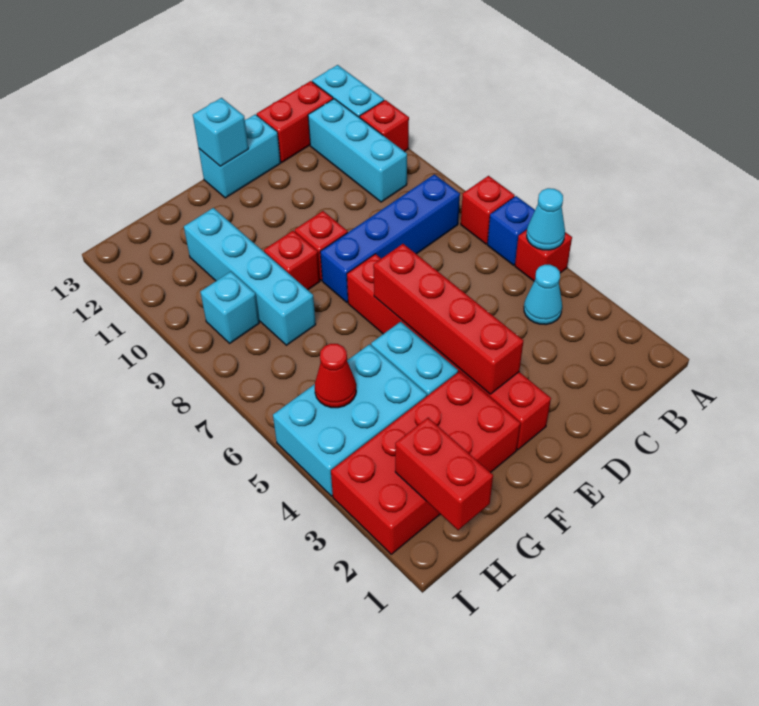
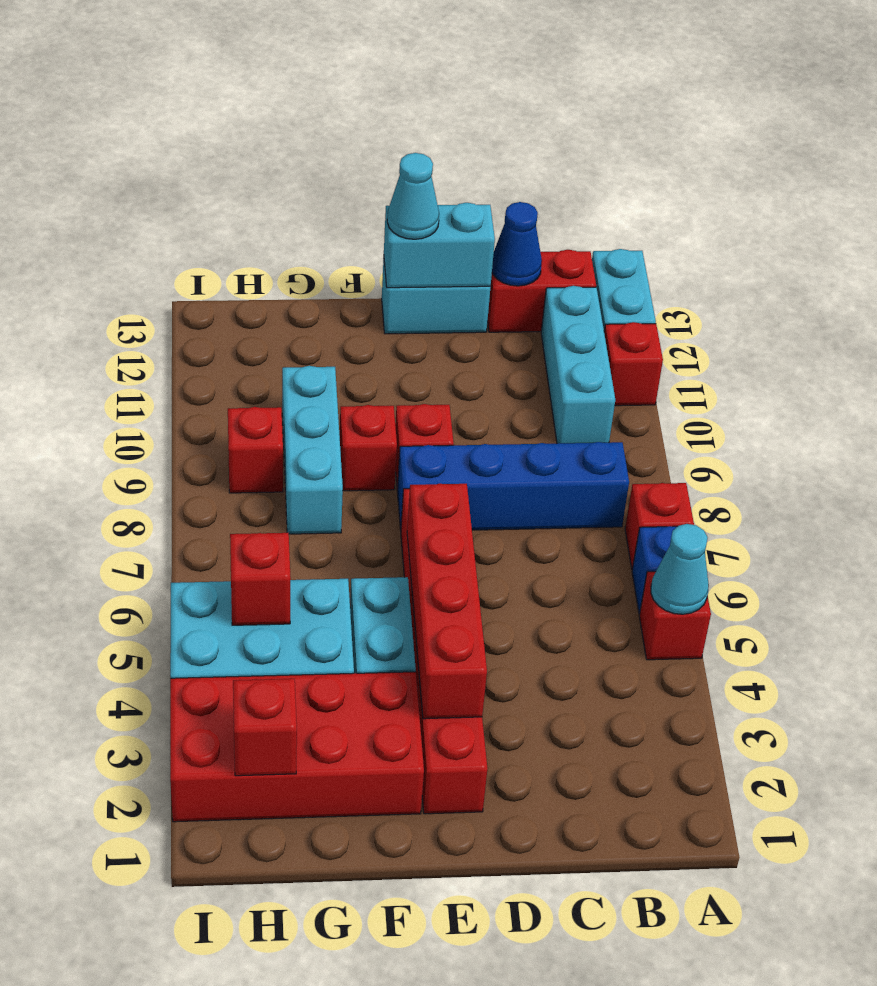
cyan 1x1 cone [524,265,562,325] -> cyan 1x1 cone moved to [387,153,439,239]
none -> blue 1x1 cone [492,202,542,286]
cyan 1x1 brick [193,98,248,166] -> cyan 1x2 brick [384,203,495,288]
cyan 1x4 brick [184,208,316,345] -> cyan 1x3 brick [282,366,343,534]
red 1x2 brick [395,418,493,530] -> red 1x1 brick [233,679,297,776]
red 1x1 cone [315,344,356,408] -> red 1x1 brick [230,533,291,625]
cyan 1x1 brick [200,272,259,343] -> red 1x1 brick [228,407,283,493]

